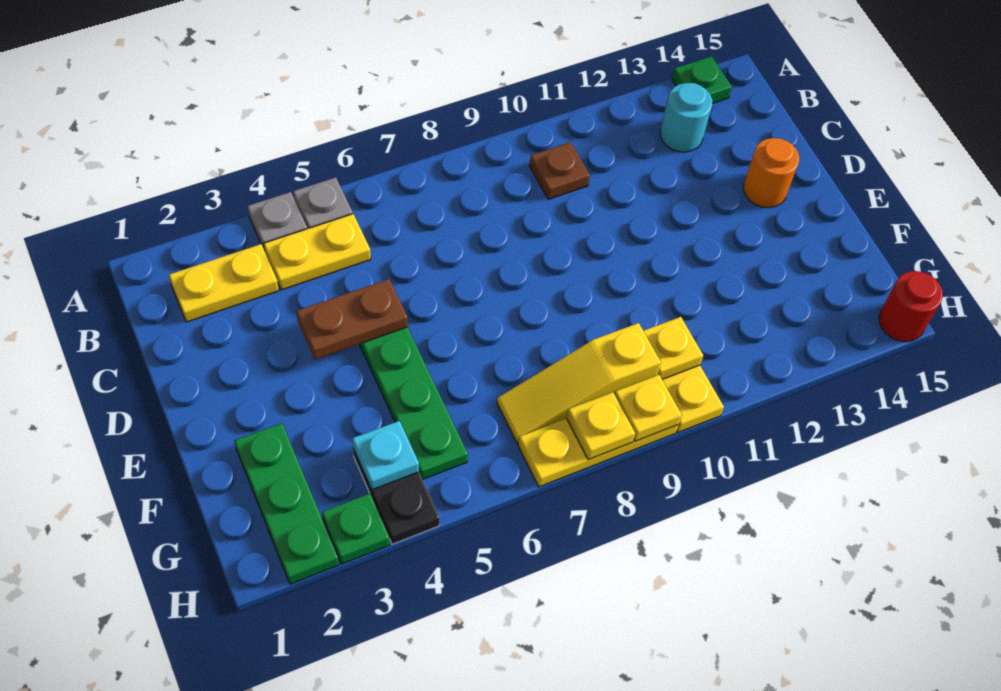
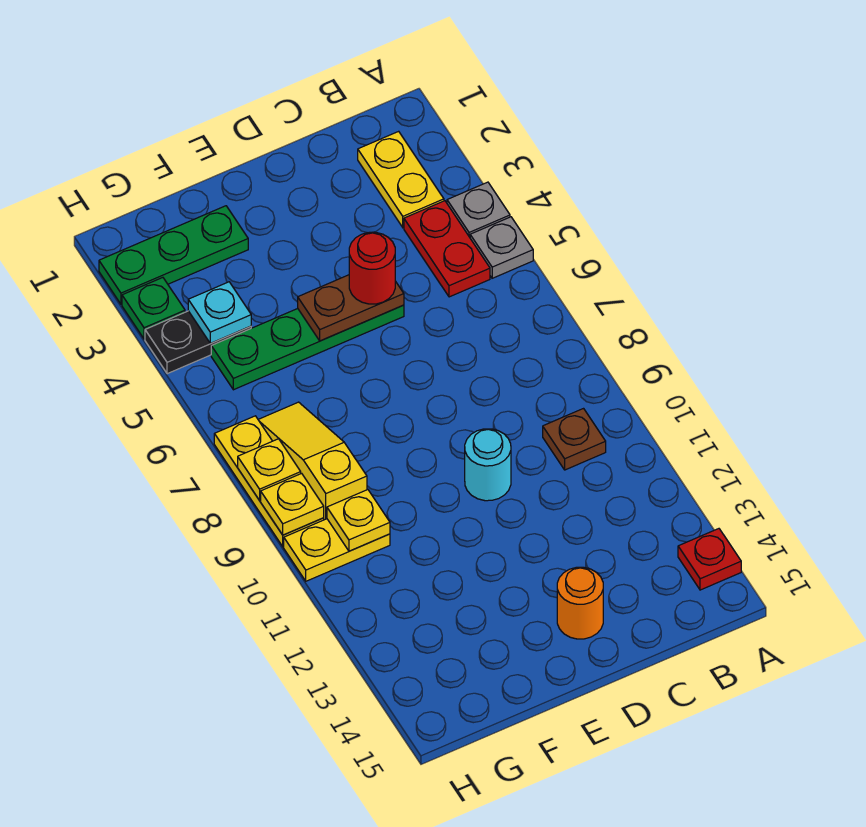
green 1x1 plate [672,56,732,104] -> red 1x1 plate [678,529,741,590]
yellow 1x2 plate [264,214,371,290] -> red 1x2 plate [404,201,490,297]
cyan 1x1 round brick [660,83,712,152] -> cyan 1x1 round brick moved to [465,429,511,501]
brown 1x2 plate [296,279,408,360] -> brown 1x2 plate turned to [298,275,404,341]
red 1x1 round brick [879,271,943,342] -> red 1x1 round brick moved to [349,232,395,304]

